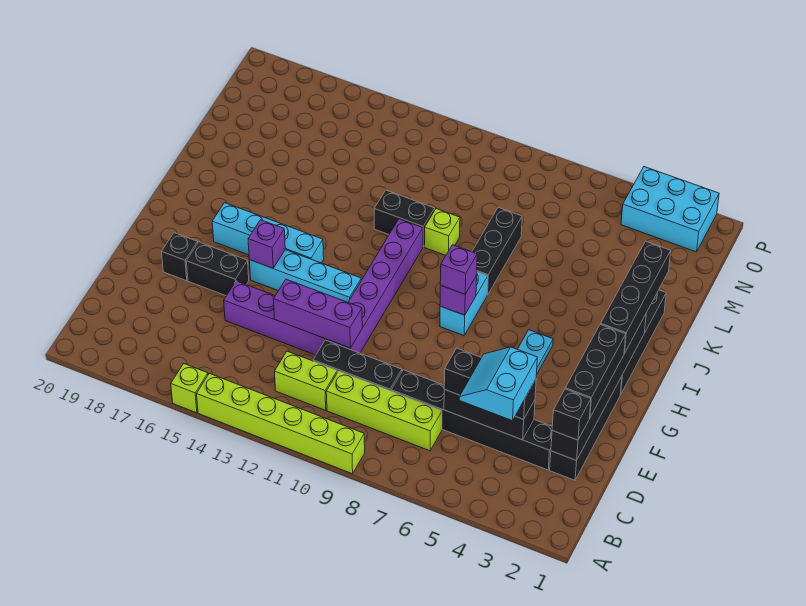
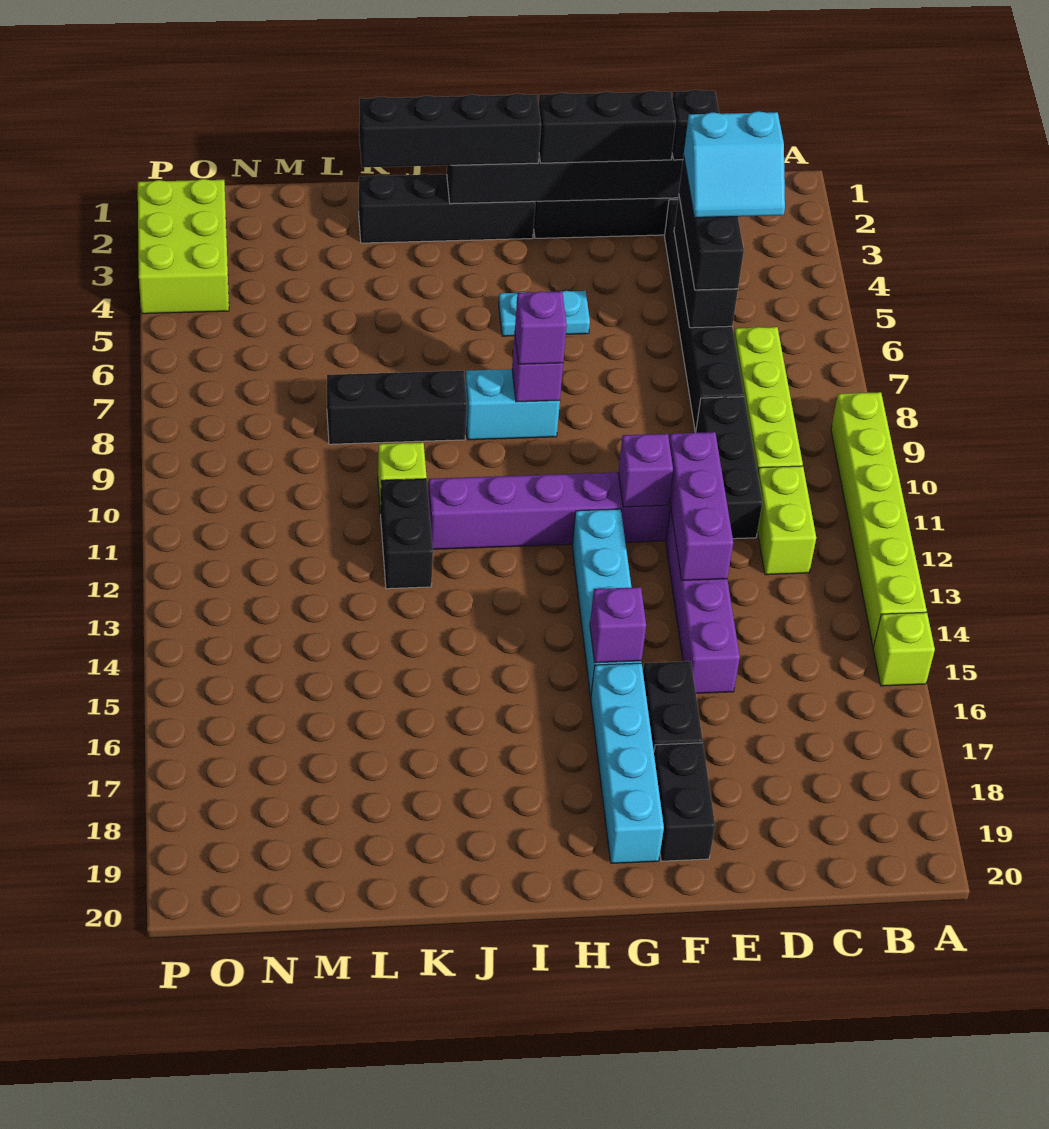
none -> purple 1x1 brick [618,434,673,507]
black 1x1 brick [162,233,198,281] -> black 1x2 brick [654,743,715,861]
cyan 1x4 brick [212,203,324,263] -> cyan 1x4 brick moved to [591,663,664,863]
cyan 2x3 brick [621,167,719,252] -> lime 2x3 brick [138,179,229,314]

